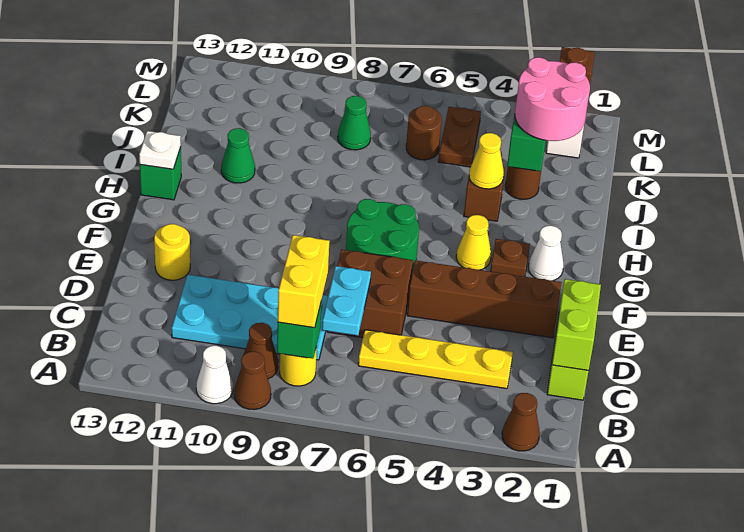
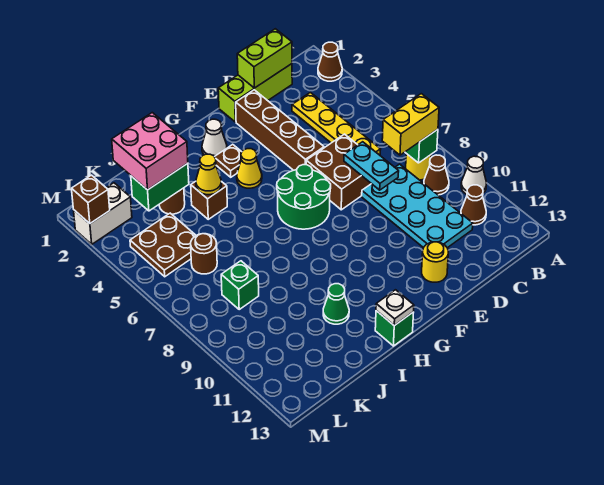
brown 1x1 cone [234,351,271,410] -> brown 1x1 cone moved to [461,185,486,225]
cyan 1x2 plate [322,266,371,336] -> cyan 1x2 plate turned to [344,142,399,190]
pink 2x2 round brick [515,57,590,141] -> pink 2x2 brick [112,113,188,190]
brown 1x2 plate [438,107,481,167] -> brown 2x2 plate [130,213,196,277]
green 1x1 cone [338,96,371,150] -> green 1x1 brick [221,261,259,309]

